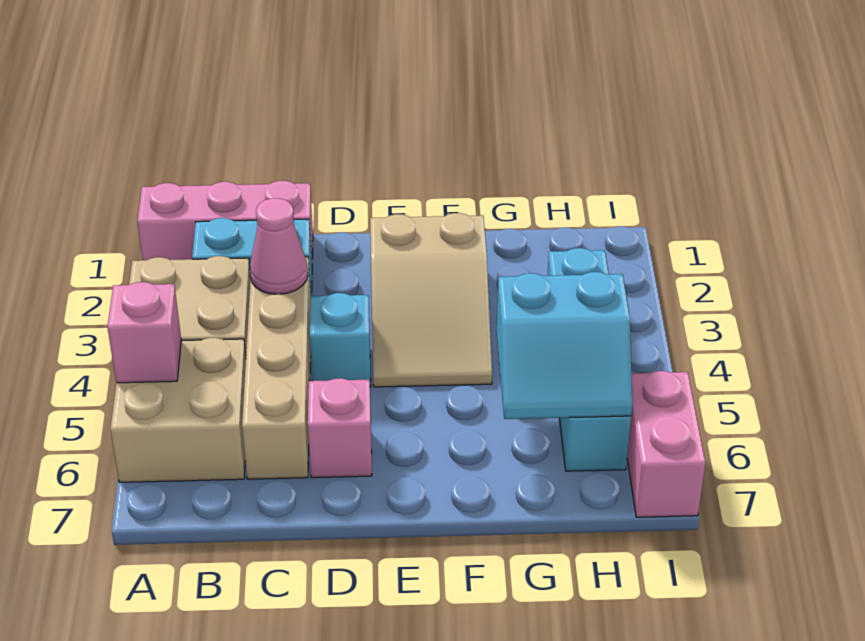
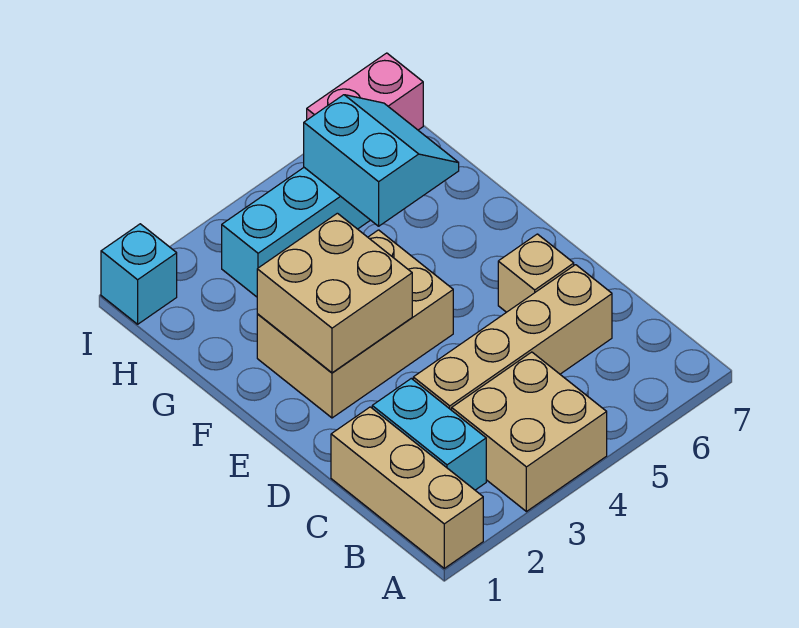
pink 1x3 brick [137,181,313,260] -> tan 1x3 brick [331,407,483,568]
tan 2x2 brick [110,338,246,482] -> tan 2x2 brick moved to [257,213,412,373]
pink 1x1 brick [107,282,181,383] -> none
pink 1x1 cone [250,198,308,294] -> none
cyan 1x1 brick [310,293,371,387] -> cyan 1x1 brick moved to [101,224,177,324]
pink 1x1 brick [308,378,372,478] -> tan 1x1 brick [498,234,574,312]
tan 2x3 slope [370,213,492,387] -> tan 2x3 brick [257,230,453,418]

